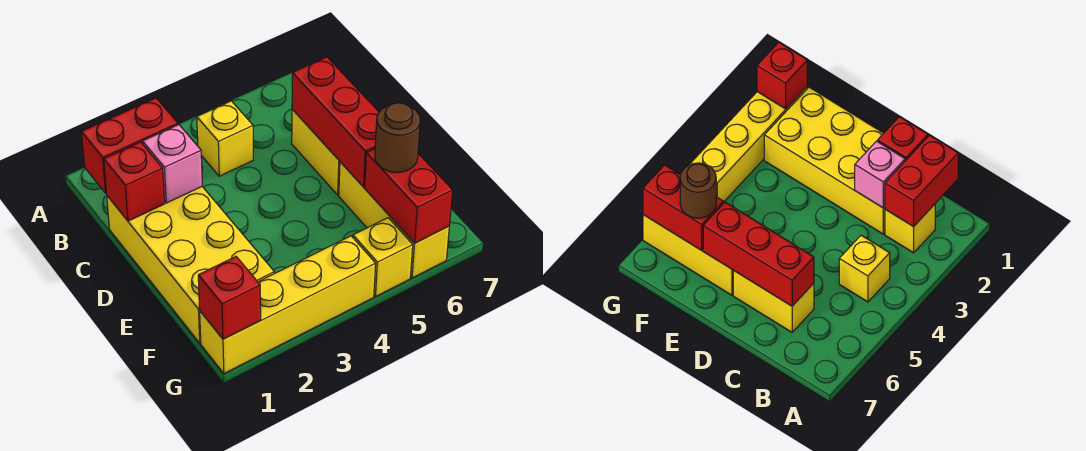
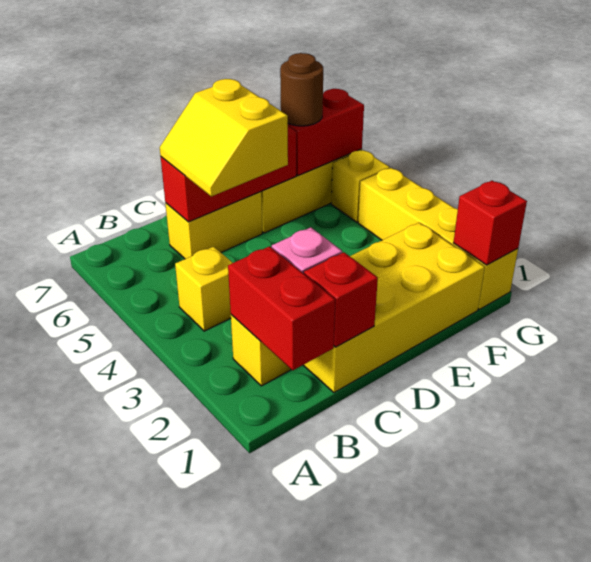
none -> yellow 2x2 slope [160,79,288,196]

